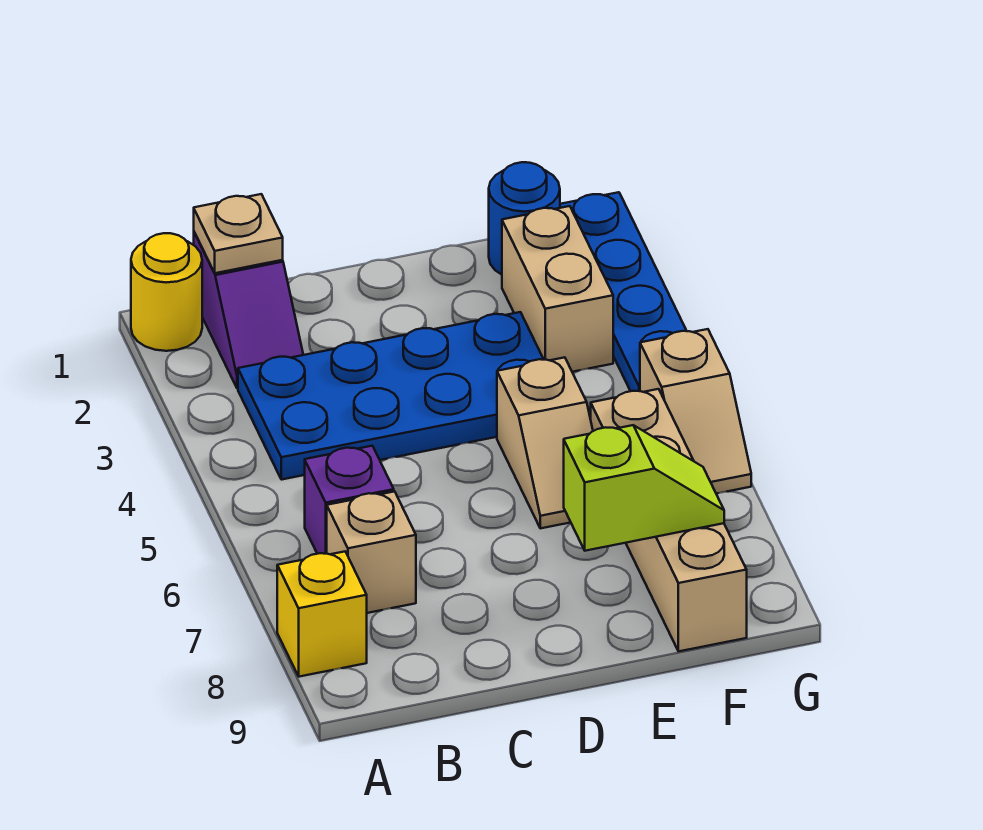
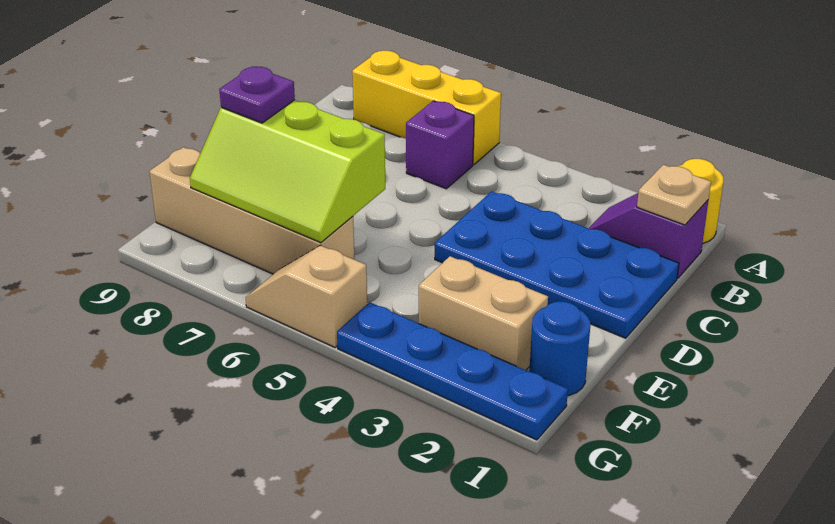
yellow 1x1 brick [277,552,367,677] -> yellow 1x3 brick [352,50,501,165]
blue 2x4 plate [238,312,544,480] -> blue 2x4 plate turned to [435,191,679,338]
tan 1x1 brick [327,491,416,613] -> none
tan 1x2 slope [497,357,593,528] -> none
lime 1x2 slope [564,425,724,551] -> lime 2x3 slope [190,100,385,243]
none -> purple 1x1 plate [219,66,295,123]

